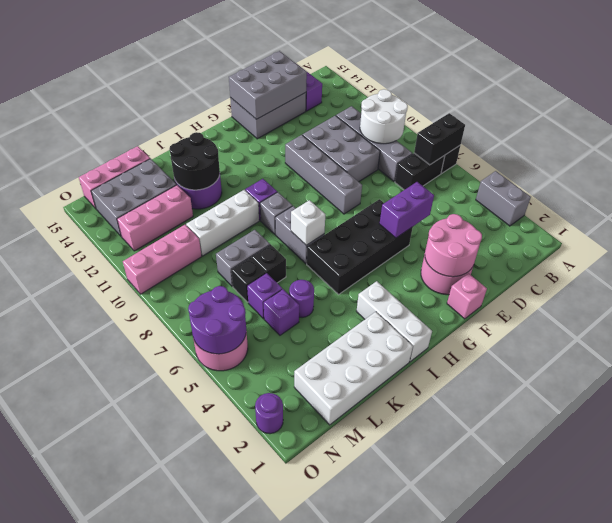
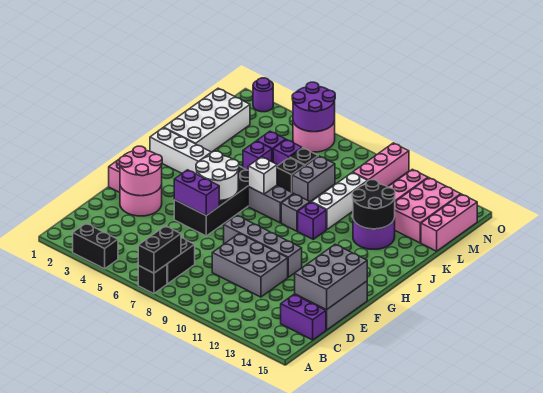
grey 1x2 brick [476,171,531,226] -> black 1x2 brick [73,223,118,269]
white 2x2 round brick [360,89,408,144] -> white 2x2 round brick moved to [196,151,239,201]
grey 1x4 brick [336,106,412,182] -> none
purple 1x2 brick [380,182,434,238] -> purple 1x2 brick turned to [174,170,219,216]
purple 1x1 round brick [289,280,314,318] -> purple 1x1 brick [243,141,272,170]
grey 2x3 brick [91,159,177,236] -> pink 2x3 brick [395,178,461,243]

